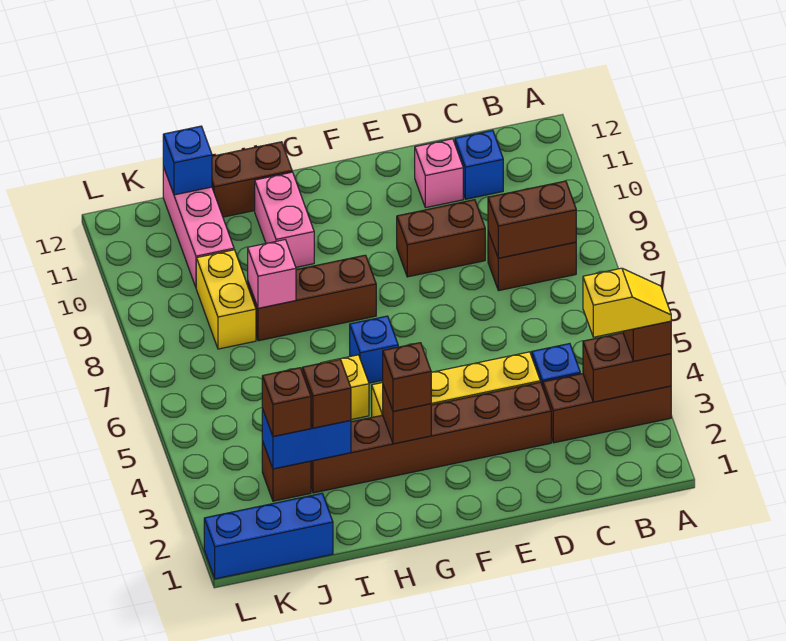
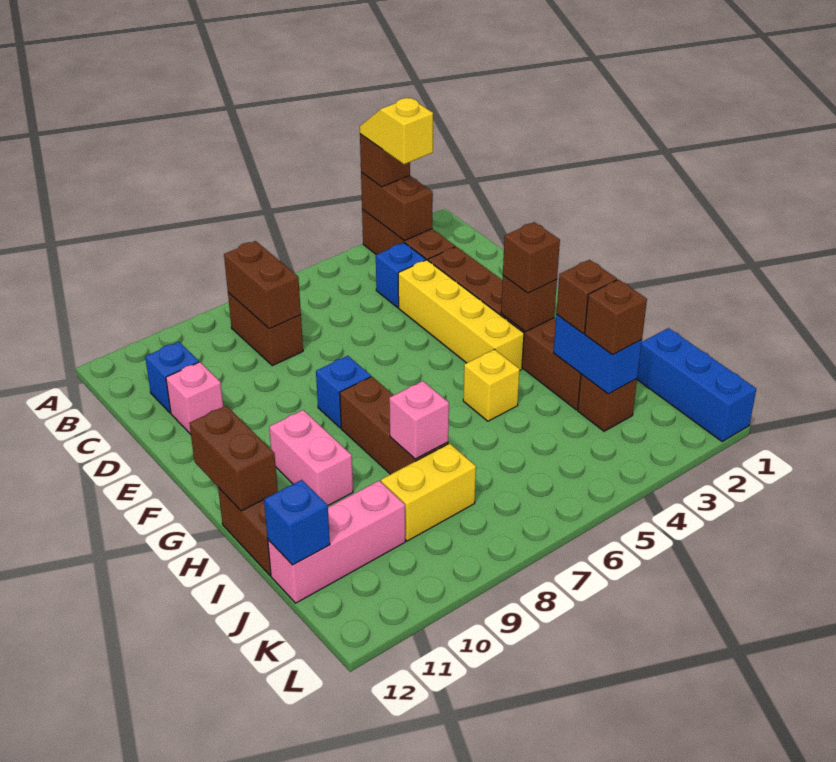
brown 1x2 brick [397,200,485,277] -> brown 1x2 brick moved to [189,406,278,511]
blue 1x1 brick [350,316,398,383] -> blue 1x1 brick moved to [316,356,371,428]
pink 1x2 brick [255,172,314,267] -> pink 1x2 brick turned to [269,410,353,505]

